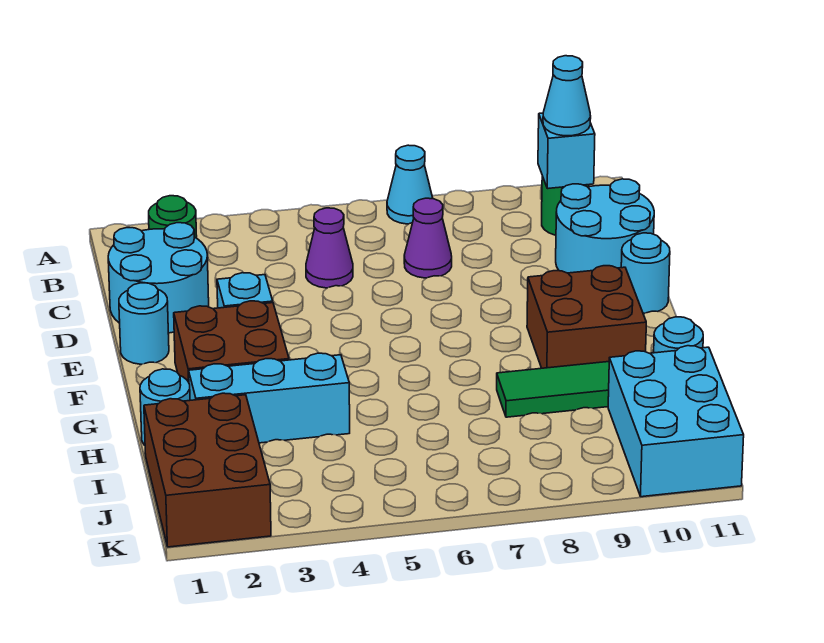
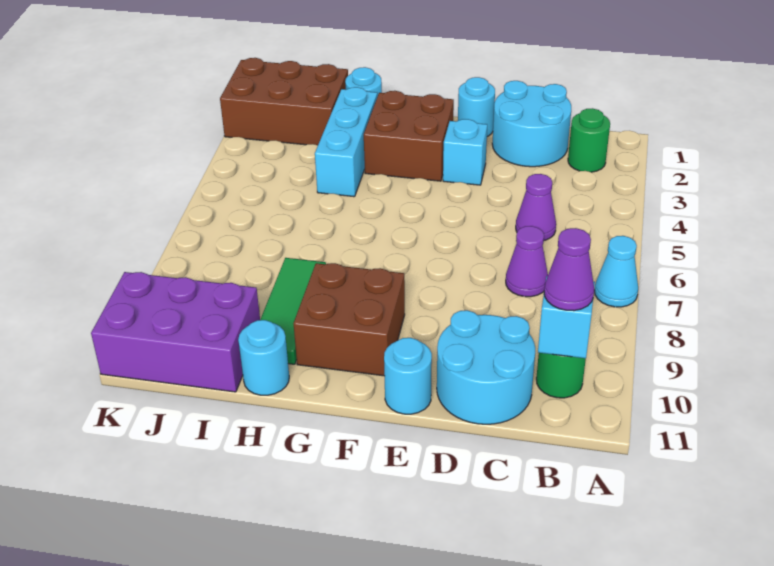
cyan 1x1 cone [543,56,591,136] -> purple 1x1 cone [544,228,594,311]
cyan 2x3 brick [608,346,744,497] -> purple 2x3 brick [91,272,260,392]

